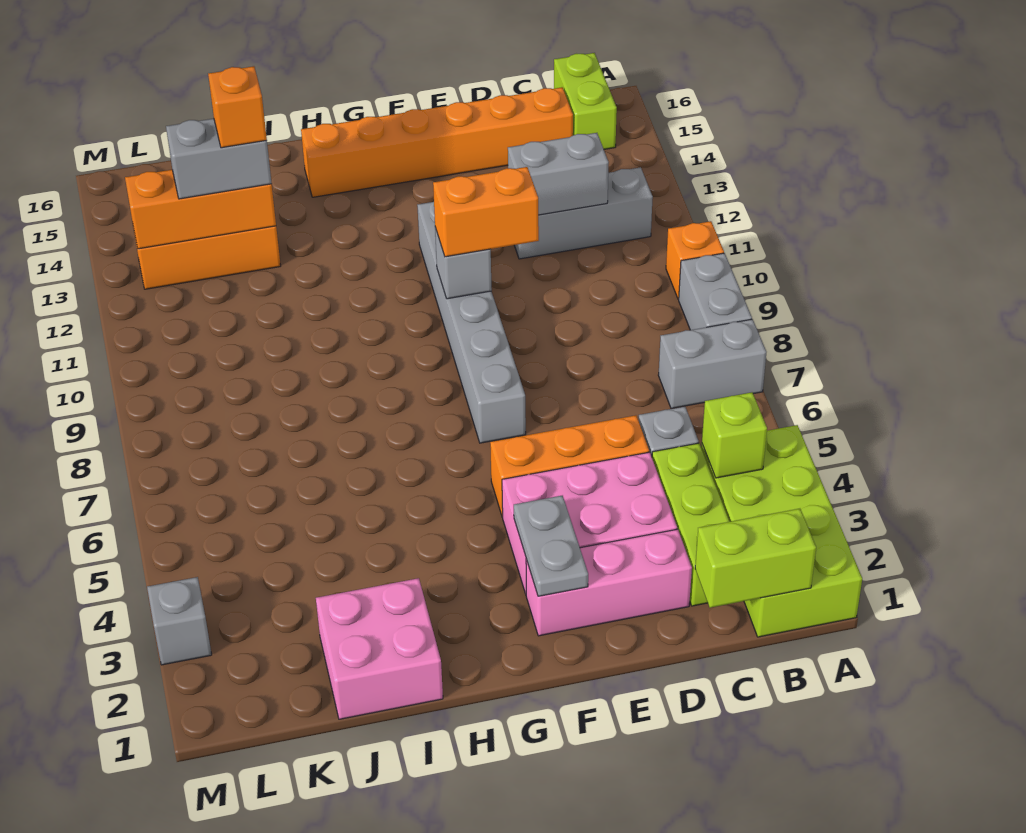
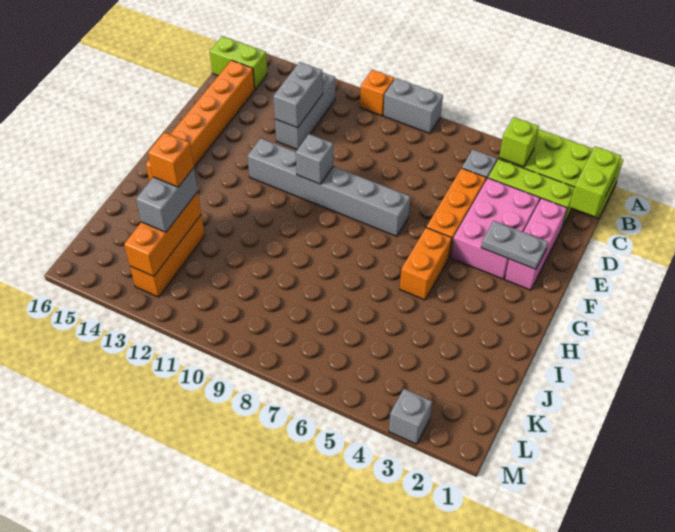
grey 1x2 brick [658,319,766,408] -> none
orange 1x2 brick [433,167,539,257] -> orange 1x2 brick moved to [400,227,452,300]
pink 2x2 brick [316,578,443,719] -> none

